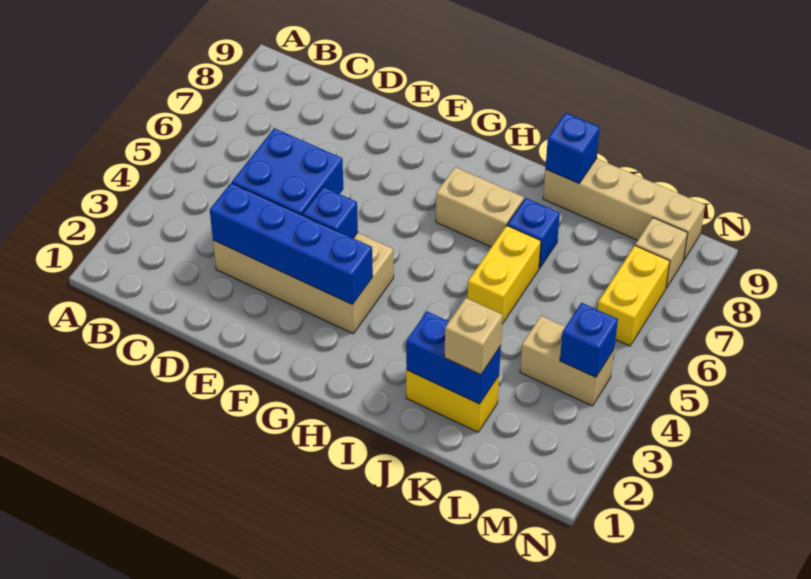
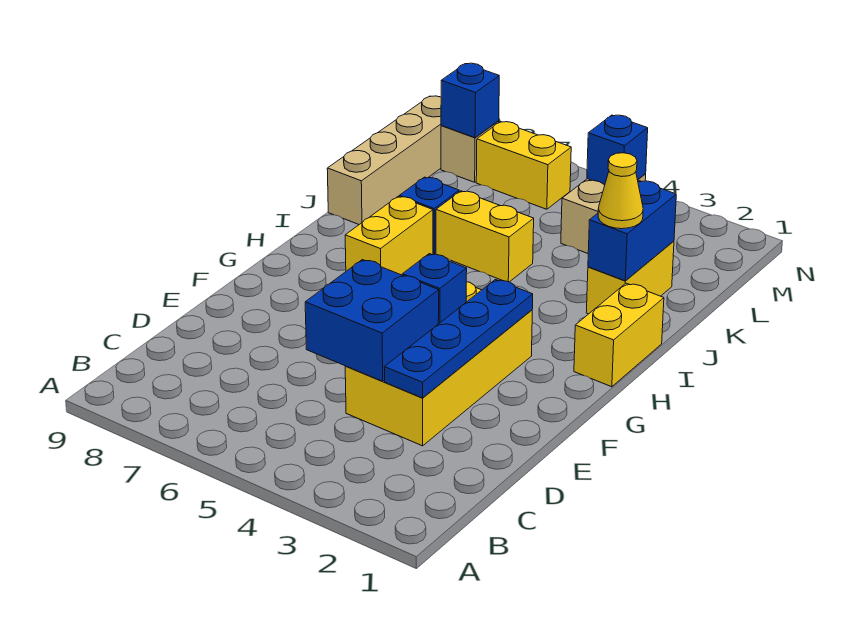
tan 2x4 brick [213,233,394,334] -> yellow 2x4 brick [345,282,532,446]
blue 1x4 brick [210,183,373,305] -> blue 1x4 plate [384,280,533,398]
none -> yellow 1x2 brick [574,283,664,387]
tan 1x2 brick [436,167,524,247] -> yellow 1x2 brick [345,196,433,275]
none -> yellow 1x1 cone [598,153,643,229]
blue 1x1 brick [545,113,600,183] -> blue 1x1 brick moved to [441,63,499,138]
tan 1x1 brick [444,298,503,375] -> none

